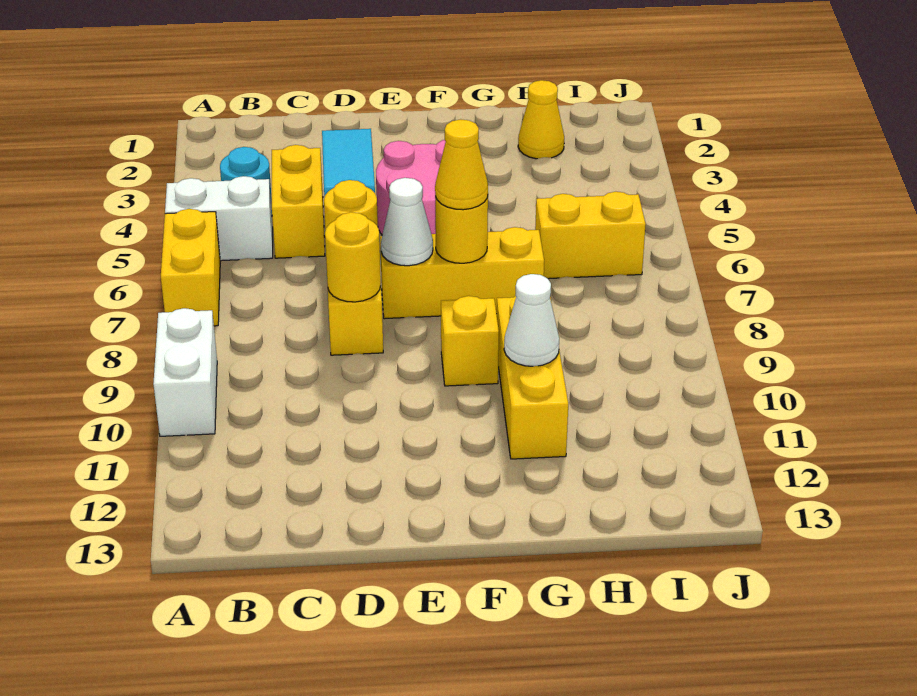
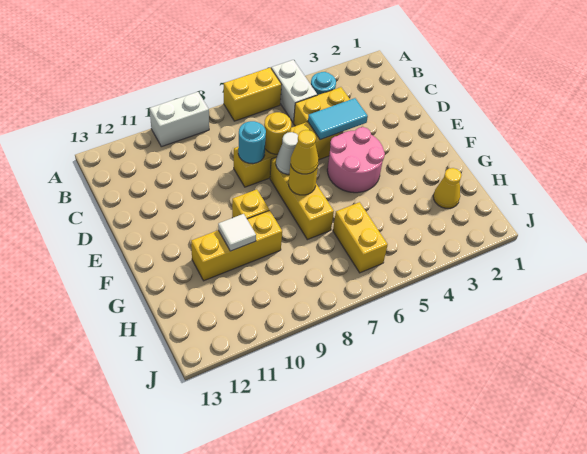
yellow 1x1 round brick [325,212,381,302] -> cyan 1x1 round brick [238,121,266,164]
white 1x1 cone [504,274,559,366] -> white 1x1 tile [218,214,256,251]

